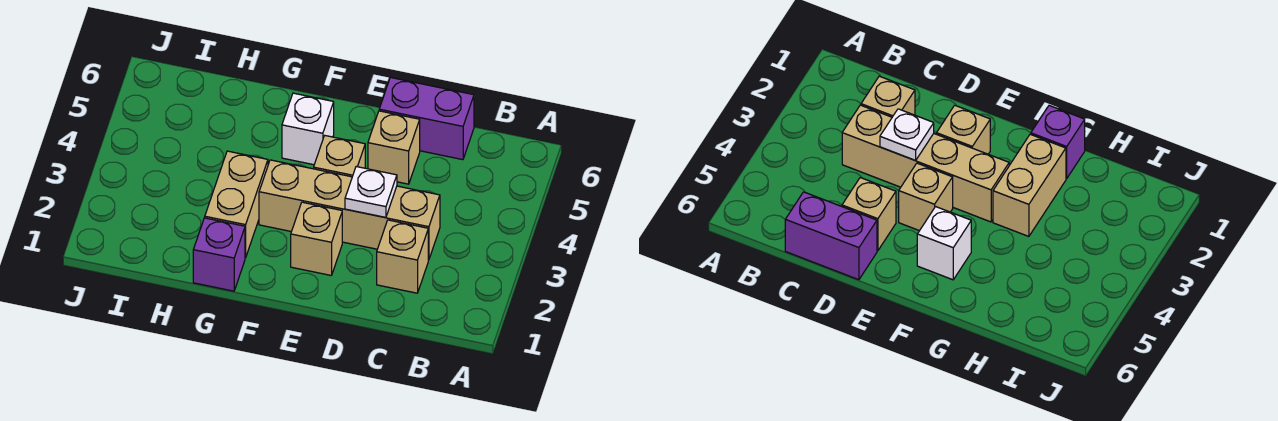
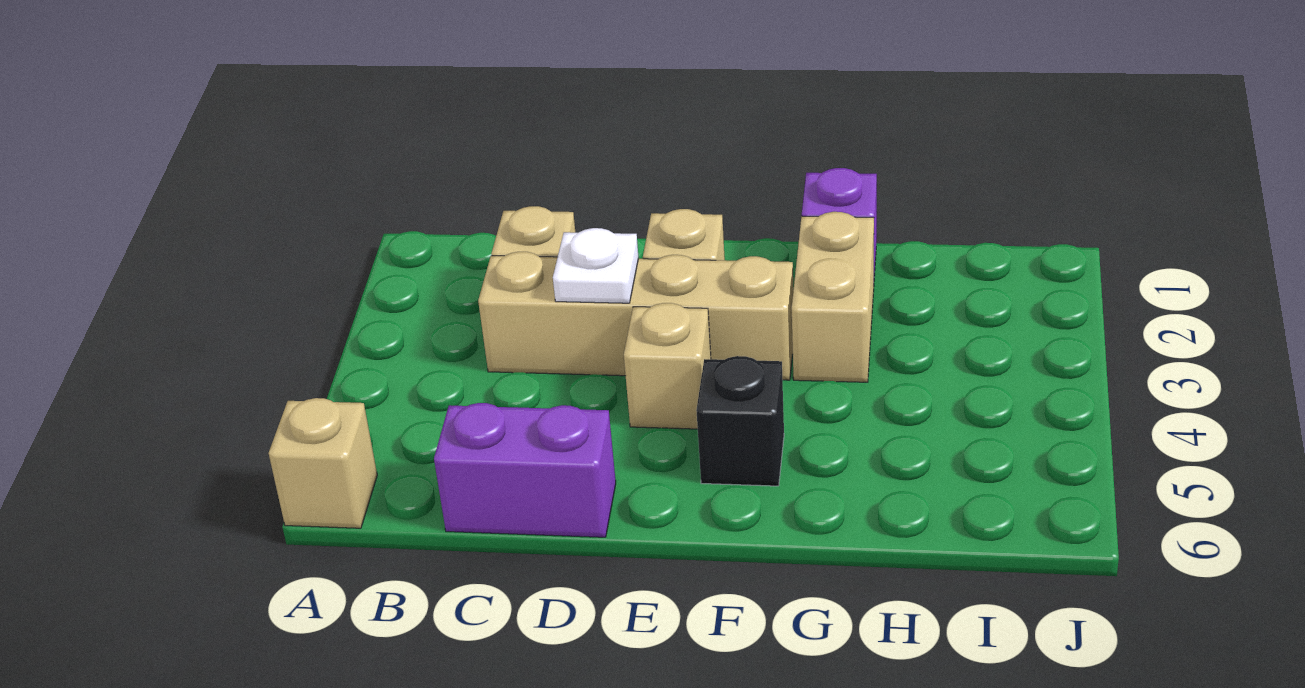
tan 1x1 brick [368,111,420,184] -> tan 1x1 brick moved to [269,398,377,528]
white 1x1 brick [282,93,334,165] -> black 1x1 brick [696,356,784,486]

